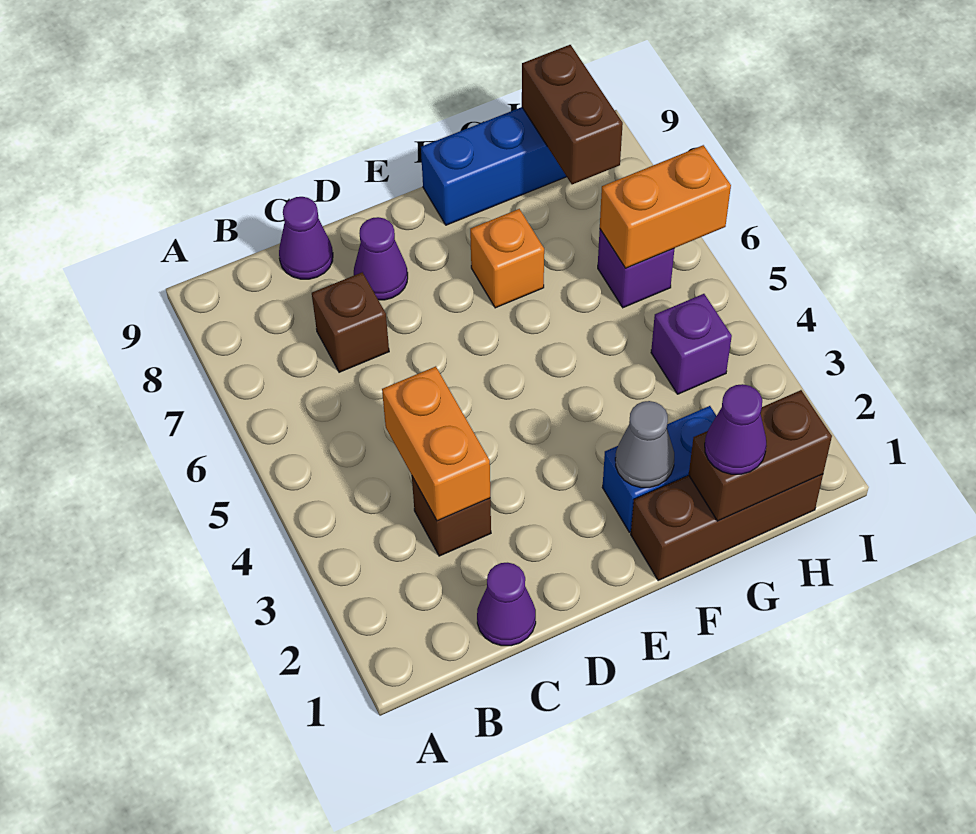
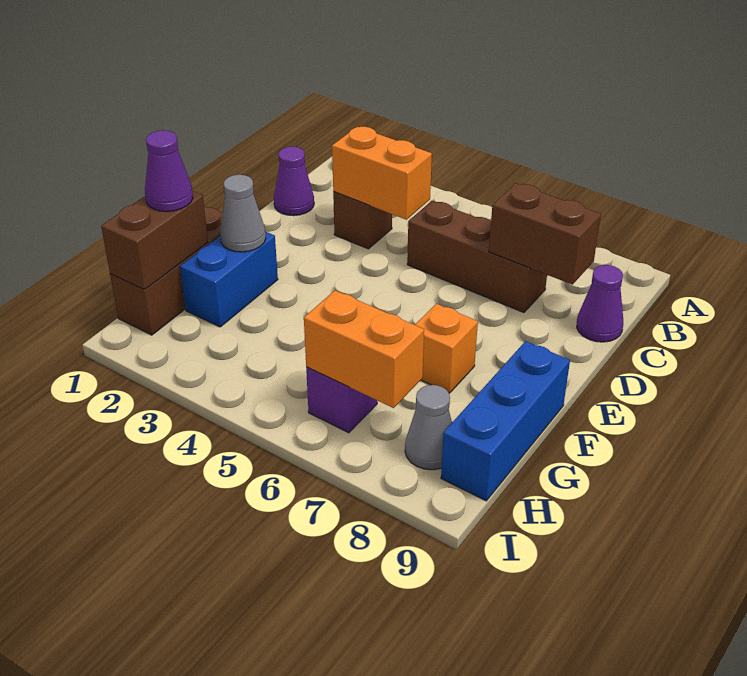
brown 1x1 brick [312,272,389,372] -> brown 1x3 brick [407,201,547,313]
purple 1x1 cone [354,217,408,300] -> none
purple 1x1 brick [651,294,732,394] -> none
orange 1x2 brick [600,145,731,268] -> orange 1x2 brick turned to [304,291,424,408]
none -> grey 1x1 cone [405,385,452,470]
brown 1x2 brick [522,45,623,184] -> brown 1x2 brick moved to [489,183,601,285]

